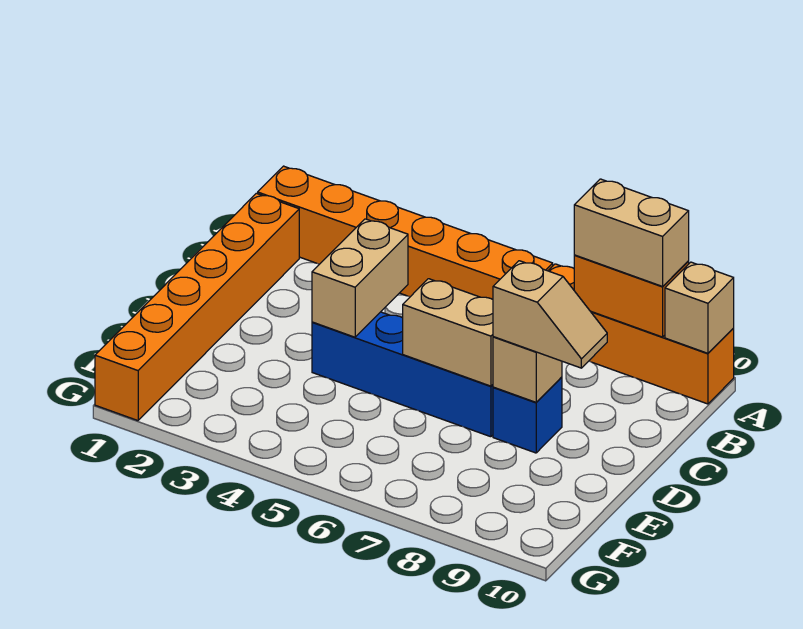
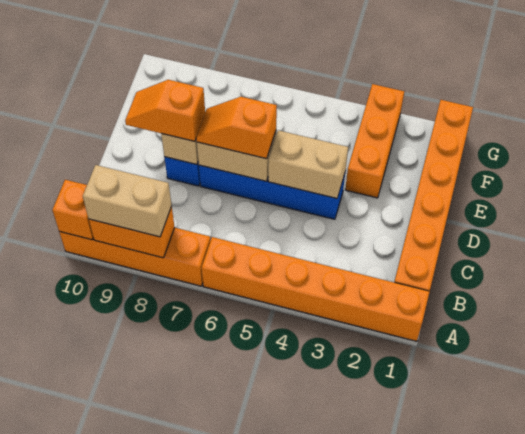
tan 1x1 brick [665,262,734,353] -> orange 1x1 brick [52,180,93,240]
tan 1x2 brick [312,219,408,337] -> tan 1x2 brick turned to [268,130,348,198]
none -> orange 1x2 slope [196,97,277,159]
tan 1x2 slope [493,261,607,368] -> orange 1x2 slope [125,80,205,141]
none -> orange 1x3 brick [345,84,404,198]

